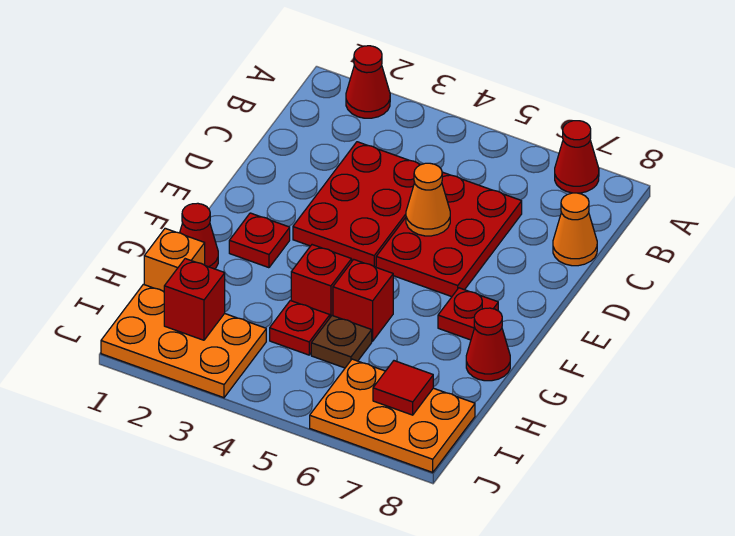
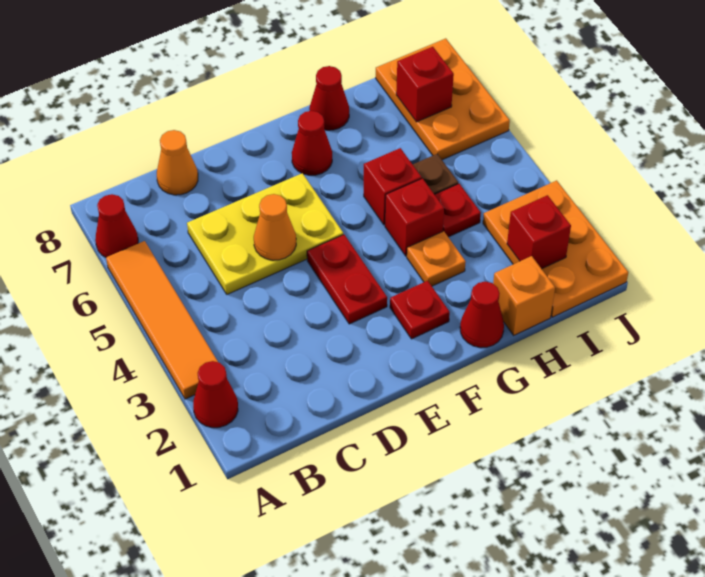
none -> orange 1x4 tile [106,241,218,399]
red 2x3 plate [293,142,421,267] -> red 1x2 plate [307,235,387,324]
red 2x3 plate [376,172,522,297] -> yellow 2x3 plate [187,173,343,294]
red 1x1 plate [438,288,498,340] -> red 1x1 cone [292,111,332,175]
none -> orange 1x1 plate [407,231,466,286]
red 1x1 tile [373,361,433,415] -> red 1x1 brick [396,47,454,122]

